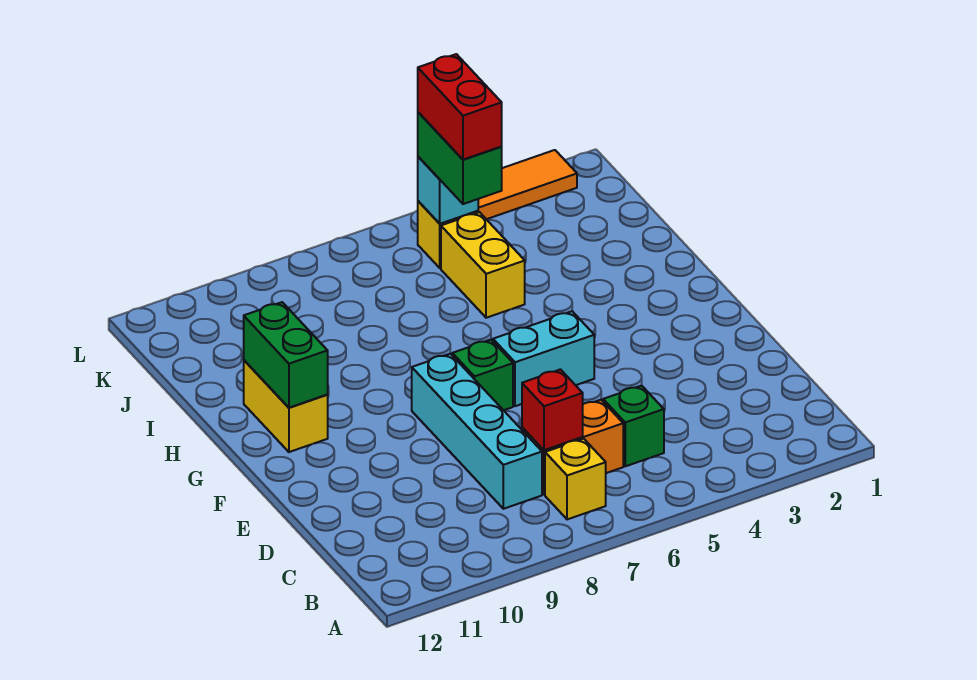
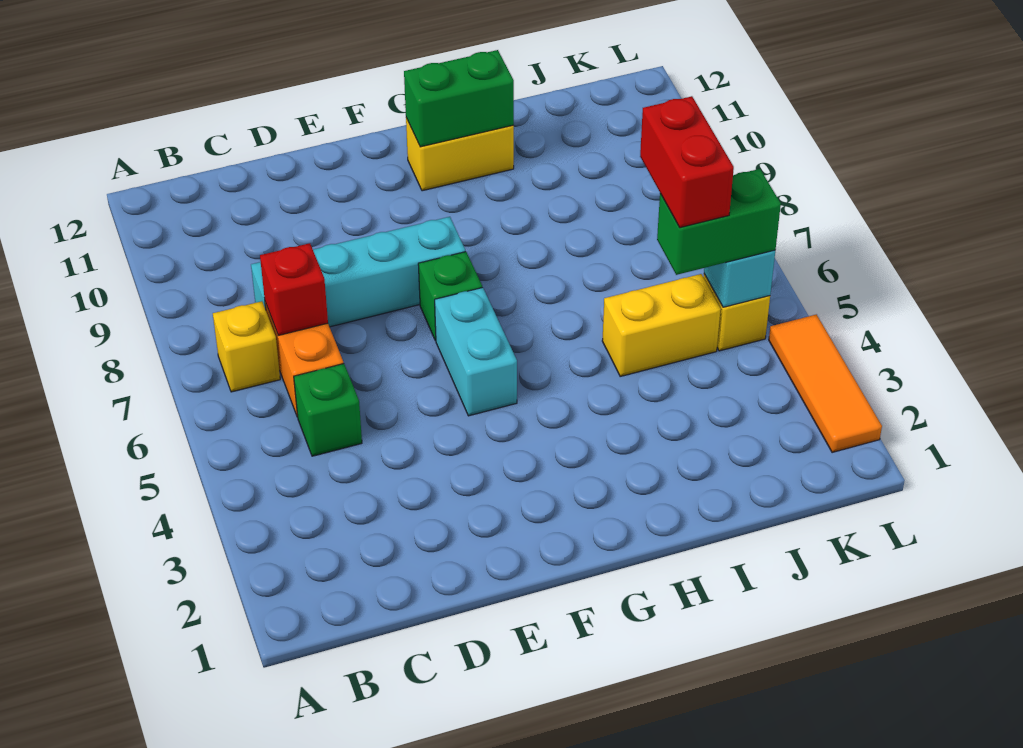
red 1x2 brick [418,54,502,160] -> red 1x2 brick turned to [640,96,734,228]

